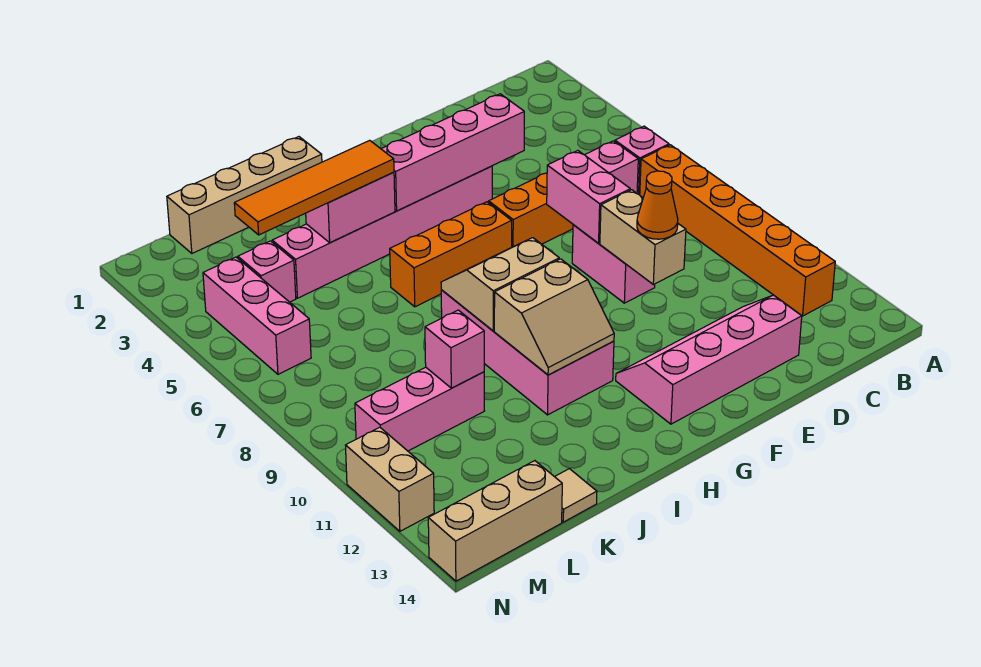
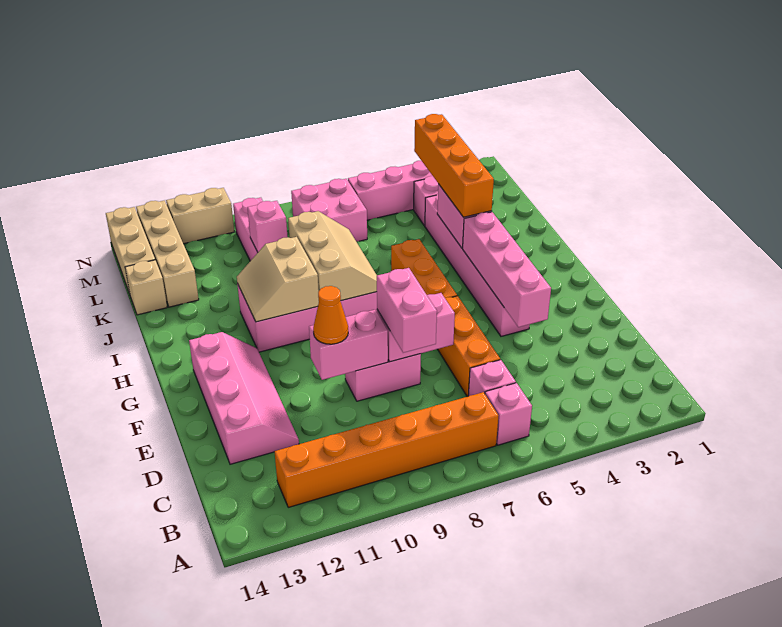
none -> pink 1x2 brick [377,268,437,353]
tan 1x2 brick [600,190,686,284] -> pink 1x2 brick [309,310,388,380]
tan 2x2 slope [441,238,559,331] -> tan 2x3 slope [288,211,377,301]
tan 1x4 brick [167,137,322,253] -> tan 1x4 brick moved to [136,201,199,307]
orange 1x4 tile [234,140,394,235] -> orange 1x4 brick [414,114,494,217]
tan 1x1 tile [555,469,597,522] -> tan 1x1 brick [125,260,167,315]
none -> pink 2x2 brick [291,179,367,242]

